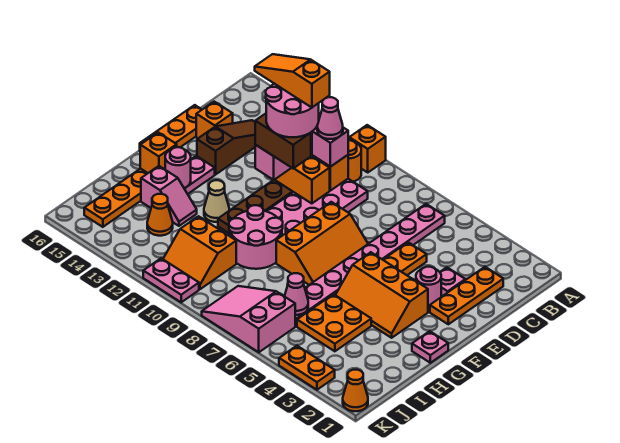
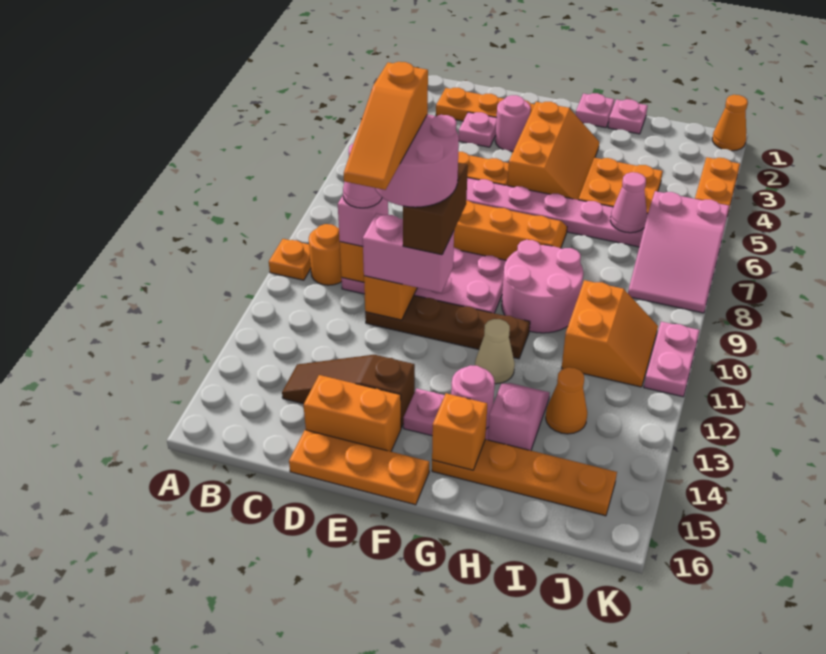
orange 1x1 brick [349,125,386,172] -> orange 1x1 plate [269,239,311,280]
orange 1x1 brick [196,102,233,138] -> orange 1x2 brick [304,375,401,451]
none -> pink 1x1 plate [608,99,648,134]

